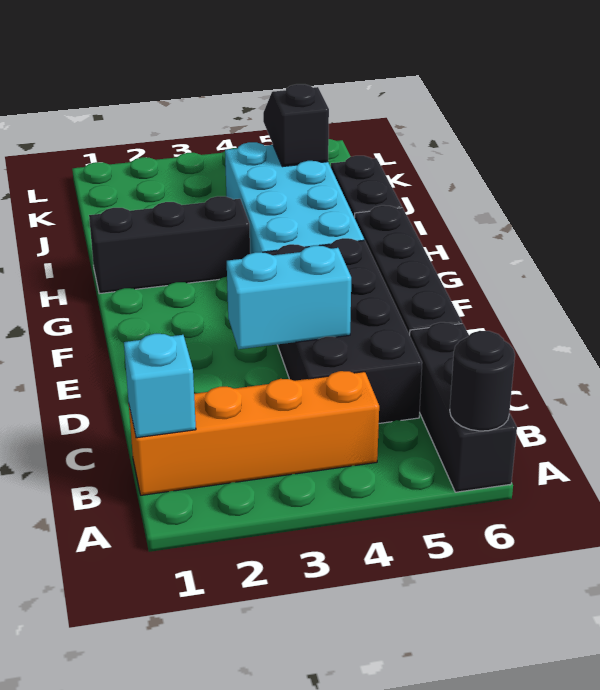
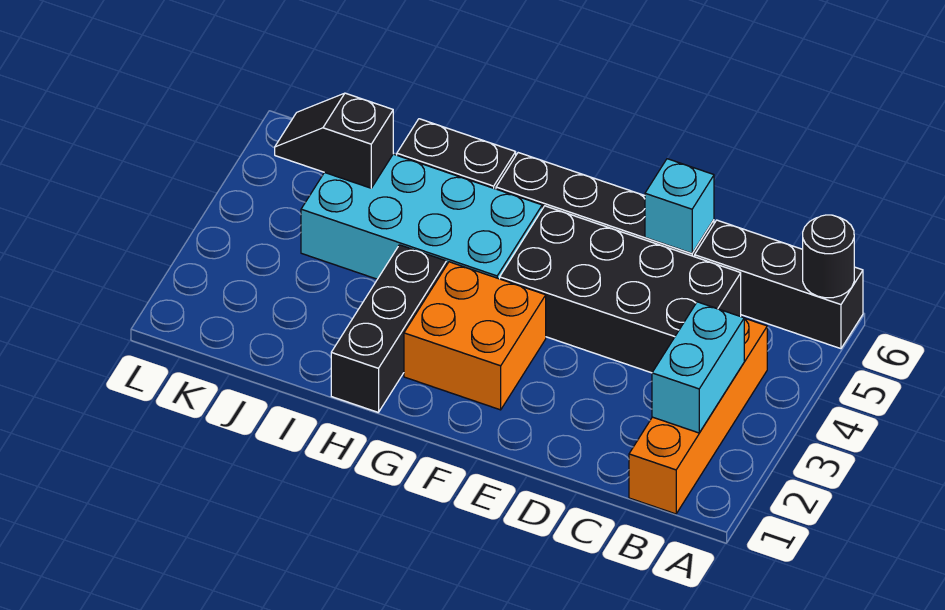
cyan 1x1 brick [124,334,196,438] -> cyan 1x1 brick moved to [645,159,714,253]
cyan 1x2 brick [227,246,351,349] -> cyan 1x2 brick moved to [652,302,744,433]
none -> orange 2x2 brick [404,262,546,410]

